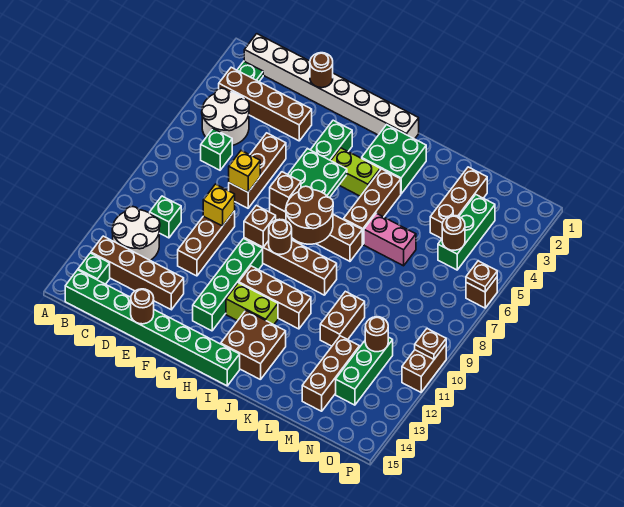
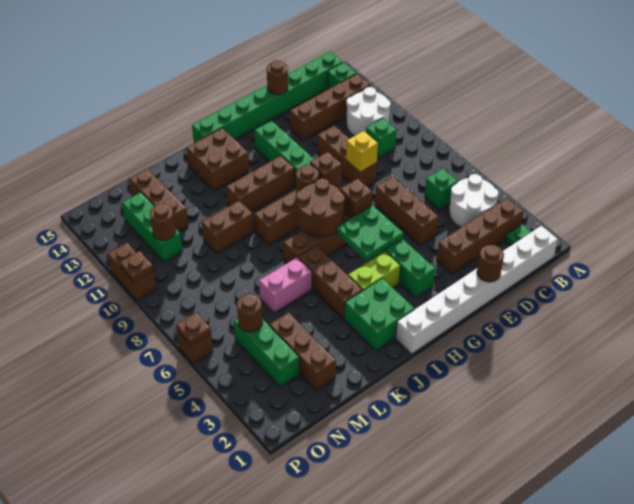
yellow 1x1 brick [229,151,260,192] -> none
lime 1x2 brick [226,283,278,325] -> none
brown 1x2 brick [320,291,365,346] -> brown 1x2 brick turned to [202,201,254,253]

